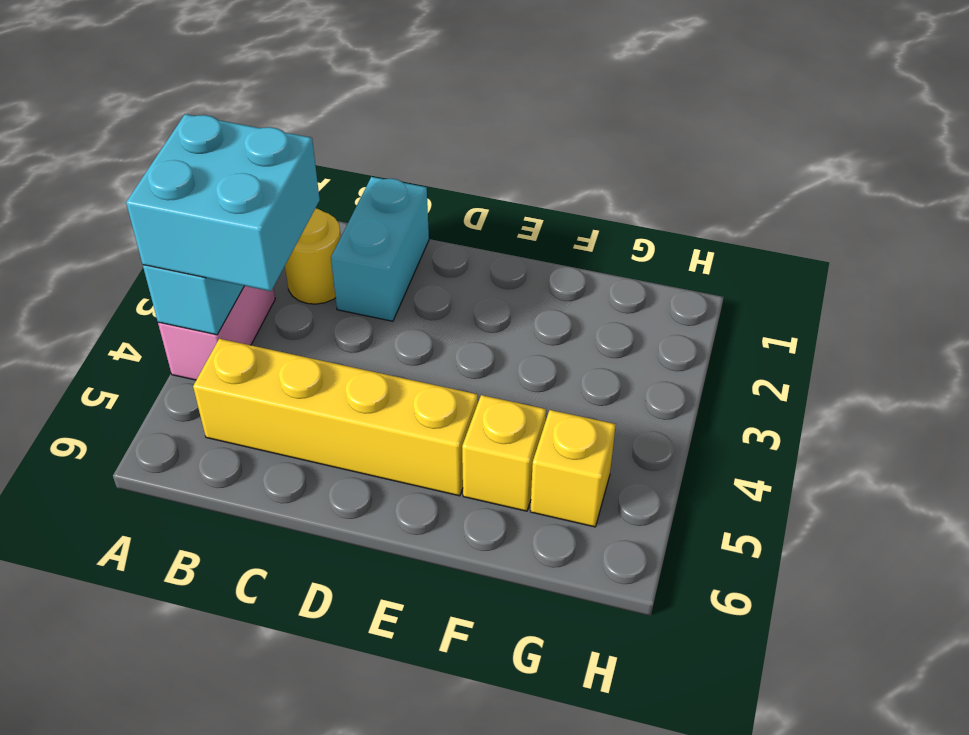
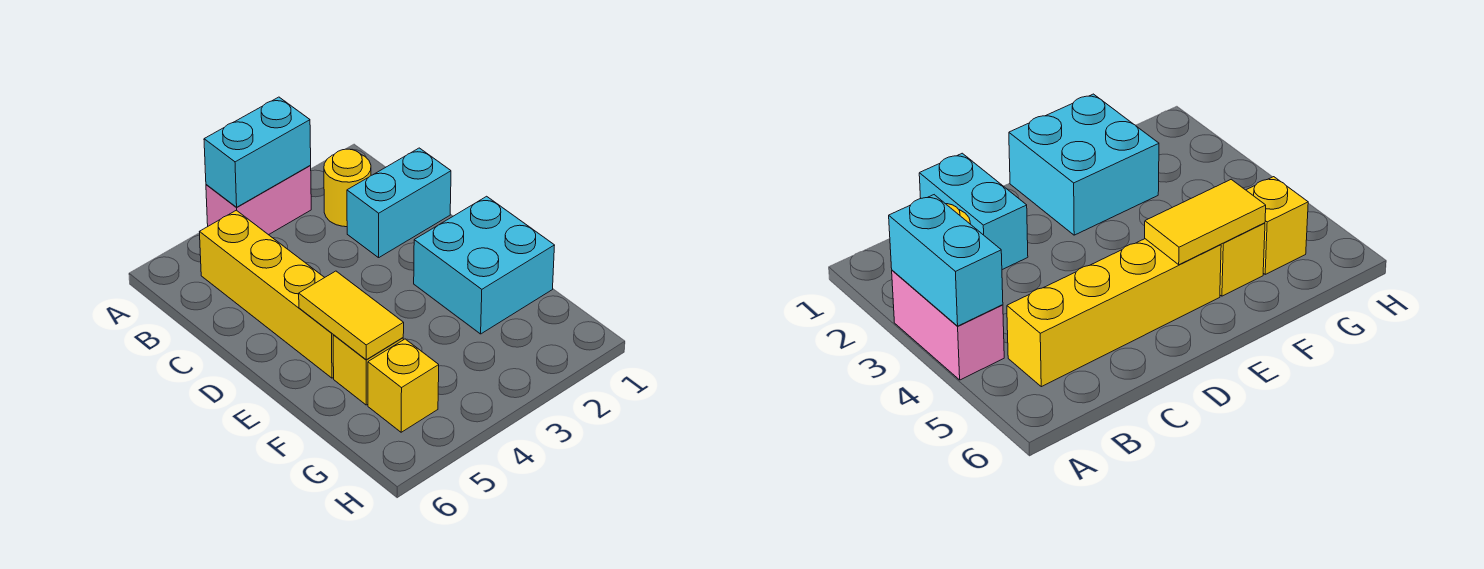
cyan 2x2 brick [126,114,320,291] -> cyan 2x2 brick moved to [414,196,555,334]
none -> yellow 1x2 tile [299,271,404,360]

